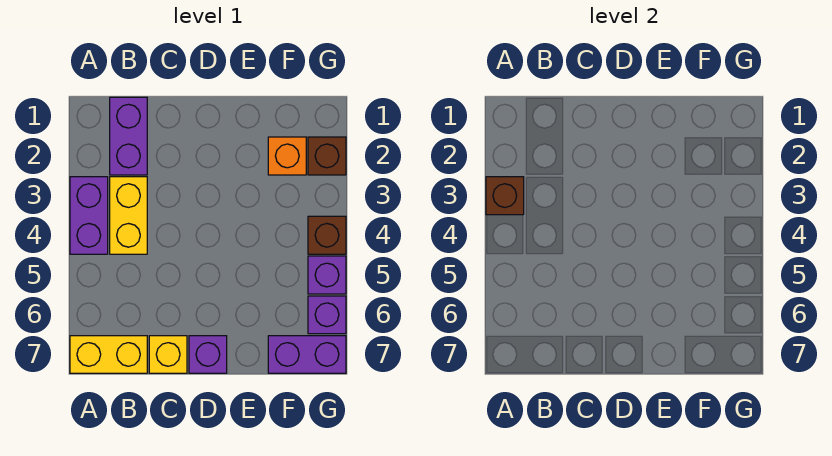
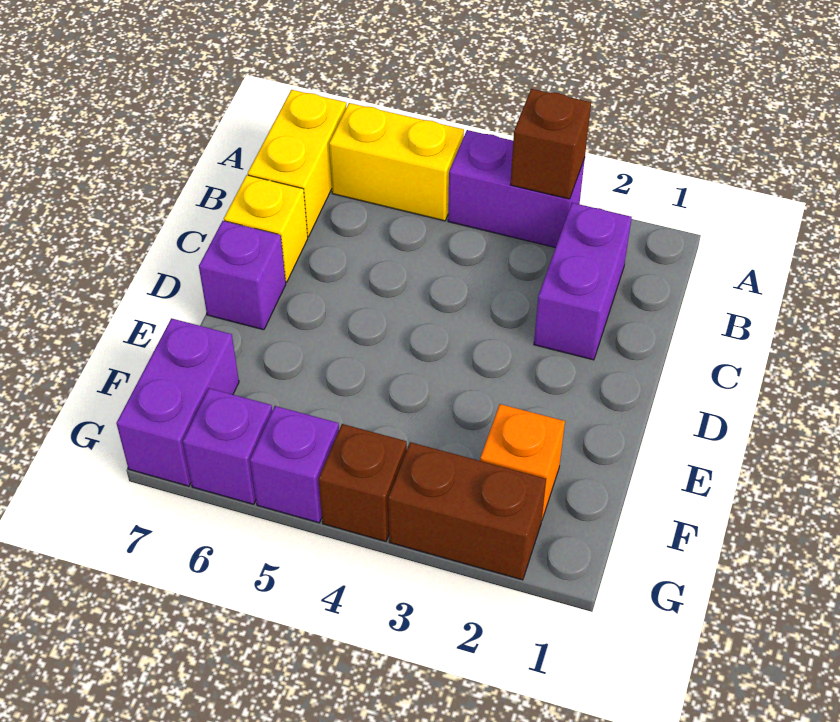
purple 1x2 brick [110,97,147,175] -> purple 1x2 brick turned to [534,203,632,360]
yellow 1x2 brick [110,177,147,254] -> yellow 1x2 brick moved to [329,103,464,221]
brown 1x1 brick [308,137,346,175] -> brown 1x2 brick [388,442,546,580]

